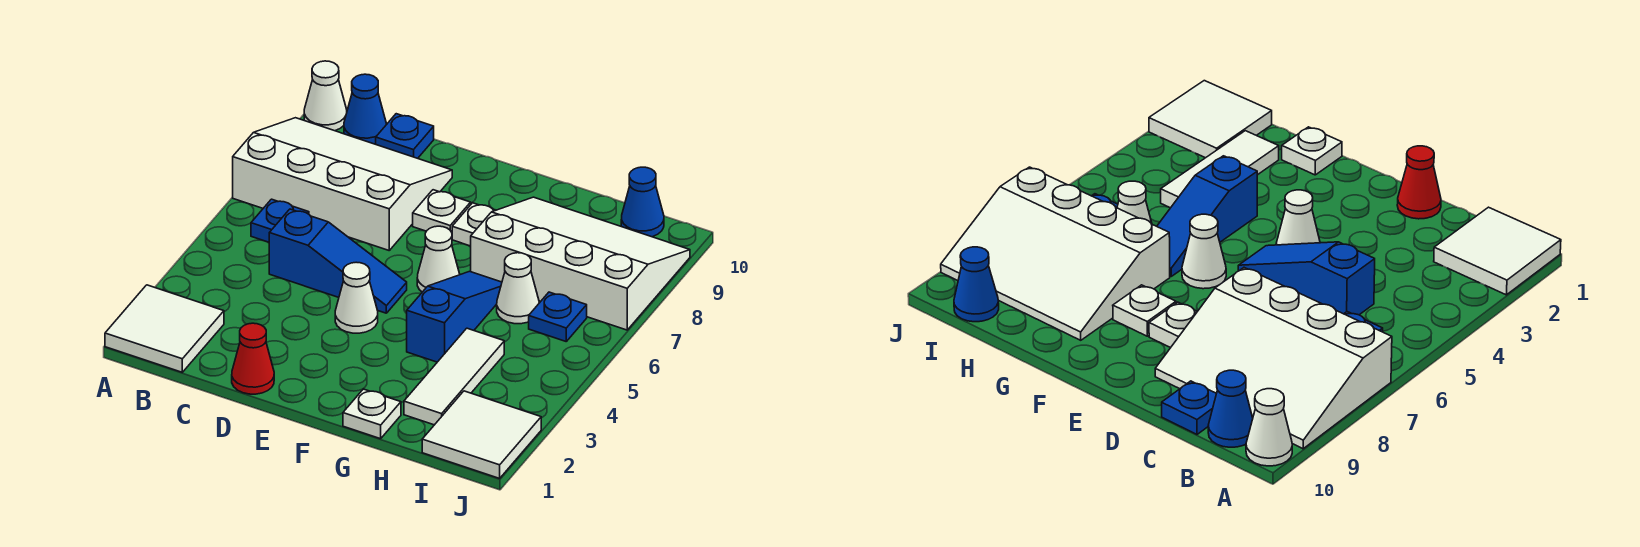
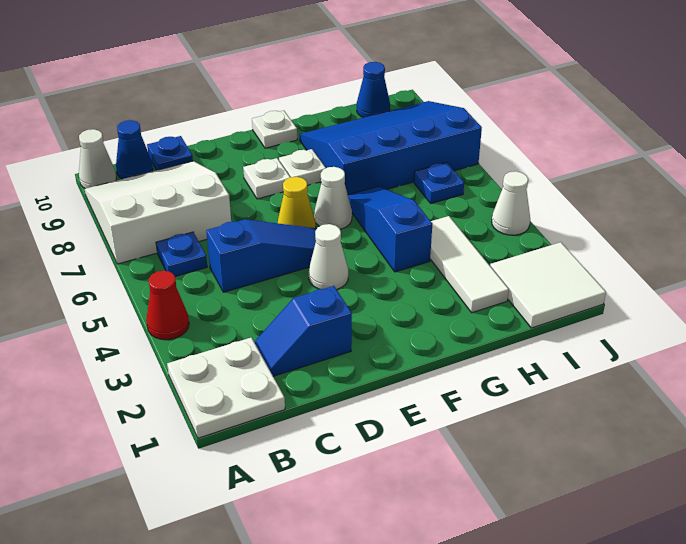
white 2x2 tile [105,285,224,372] -> white 2x2 plate [167,338,285,438]
white 3x4 slope [233,118,452,250] -> white 3x3 slope [85,161,231,264]
none -> blue 1x2 slope [254,286,352,376]
red 1x1 cone [232,323,274,394] -> red 1x1 cone moved to [146,271,189,340]
none -> yellow 1x1 cone [278,177,316,228]
white 1x1 plate [343,389,401,439] -> white 1x1 plate moved to [252,111,297,148]
white 3x4 slope [471,197,690,330] -> blue 3x4 slope [300,101,482,195]
white 1x1 cone [497,253,539,324] -> white 1x1 cone moved to [492,171,530,235]

